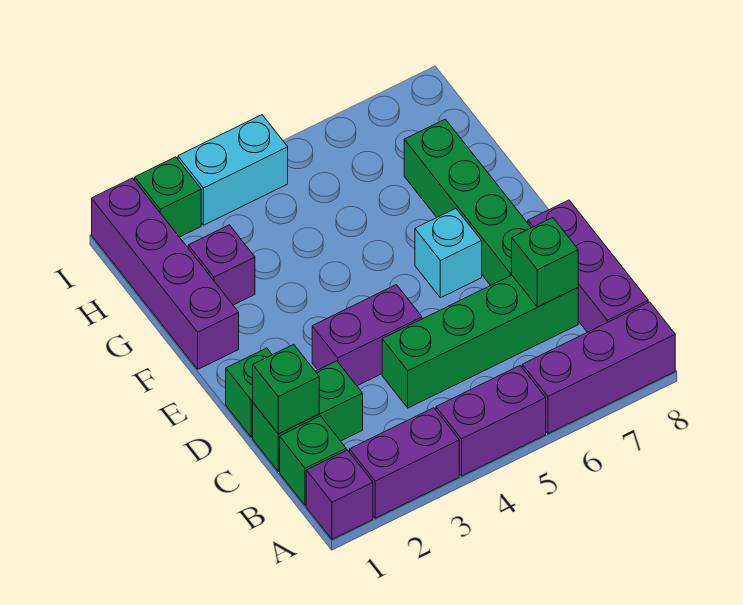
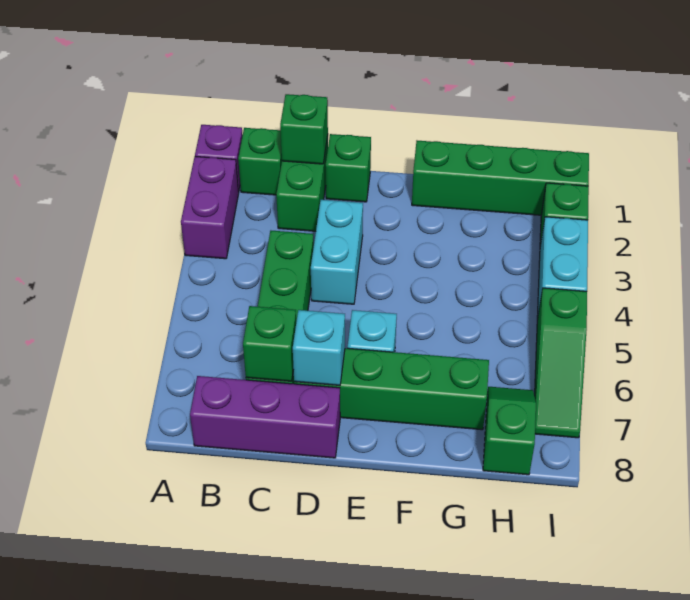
purple 1x2 brick [436,366,546,476] -> none
purple 1x3 brick [522,302,675,434] -> none
purple 1x2 brick [312,285,422,386] -> cyan 1x2 brick [311,200,363,304]
none -> cyan 1x1 brick [293,310,345,386]
purple 1x4 brick [92,178,239,369] -> green 1x4 brick [412,141,589,215]
purple 1x1 brick [188,225,255,305] -> none
none -> green 1x2 slope [483,387,536,475]
none -> green 1x3 slope [535,288,587,438]

